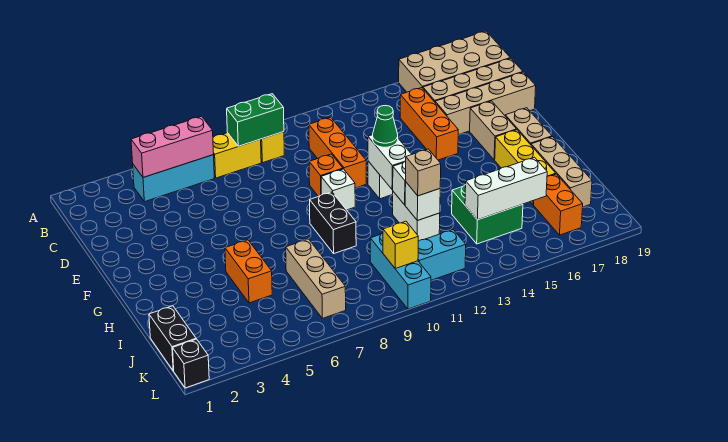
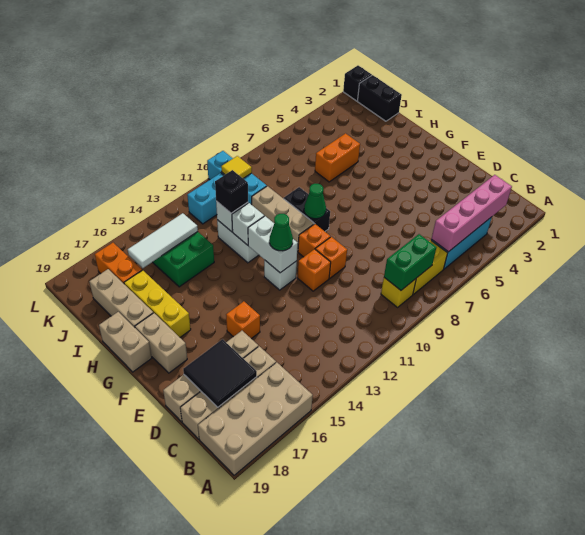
pink 1x3 brick [131,116,214,178] -> pink 1x4 brick [432,175,512,252]
orange 1x3 brick [309,117,366,188] -> orange 1x1 brick [298,249,331,291]
orange 1x3 brick [400,88,458,160] -> orange 1x1 brick [226,301,260,339]
none -> black 2x2 tile [183,339,257,407]
tan 1x2 brick [470,101,517,160] -> tan 1x2 brick moved to [99,312,152,372]
white 1x1 brick [321,169,355,210] -> orange 1x1 brick [298,224,330,257]
none -> green 1x1 cone [304,184,326,219]
orange 1x2 brick [225,240,272,303] -> orange 1x2 brick turned to [315,133,360,182]
tan 1x3 brick [286,239,346,318] -> tan 1x3 brick moved to [252,186,314,252]
tan 1x1 brick [406,149,441,196] -> black 1x1 brick [215,170,248,213]
white 1x3 brick [465,157,547,220] -> white 1x3 tile [128,213,198,268]
yellow 1x1 brick [383,221,418,268] -> yellow 1x1 tile [221,156,252,178]

